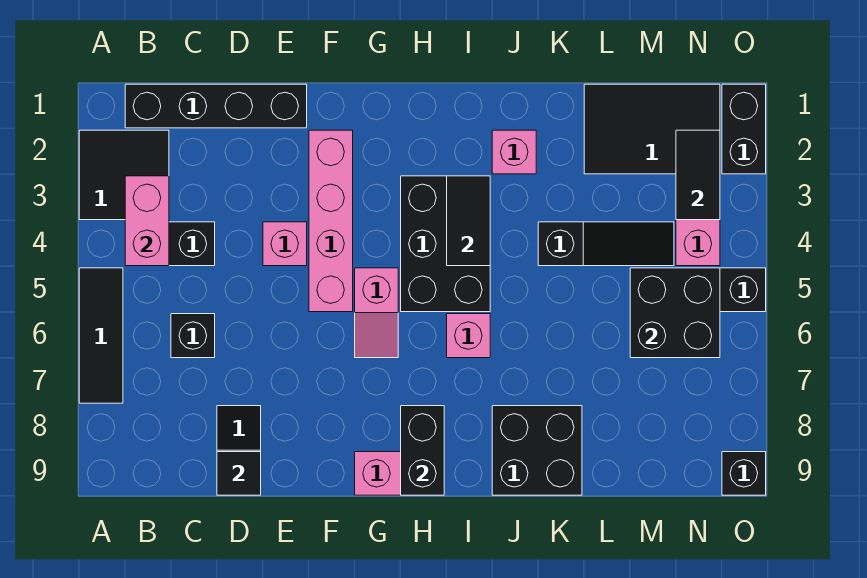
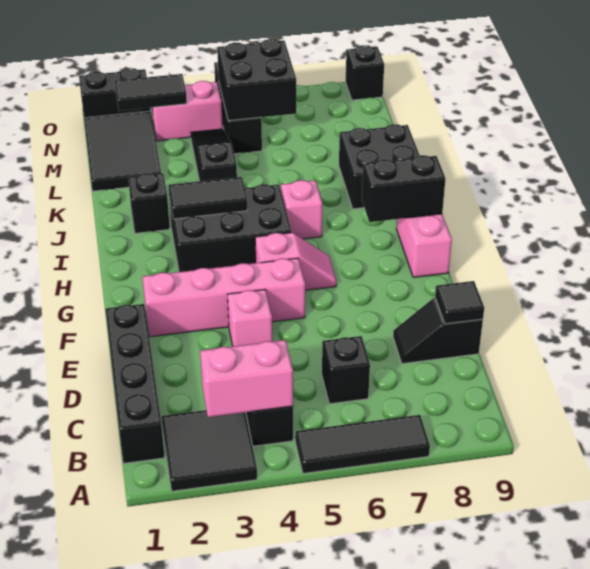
pink 1x1 brick [492,130,536,174] -> black 1x1 brick [128,173,170,233]

